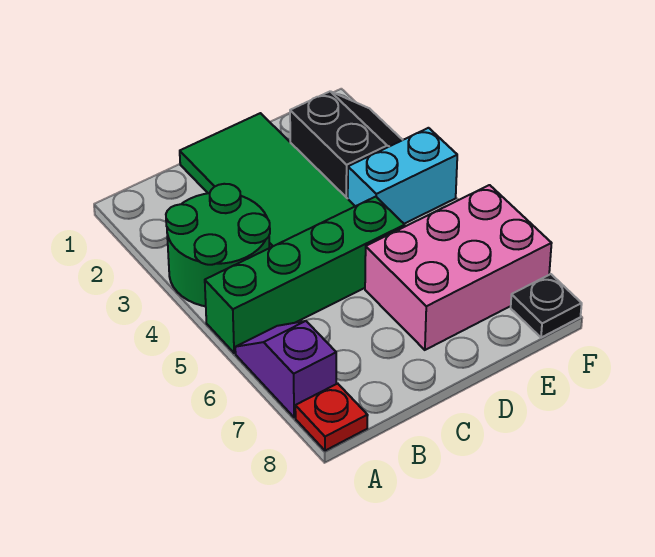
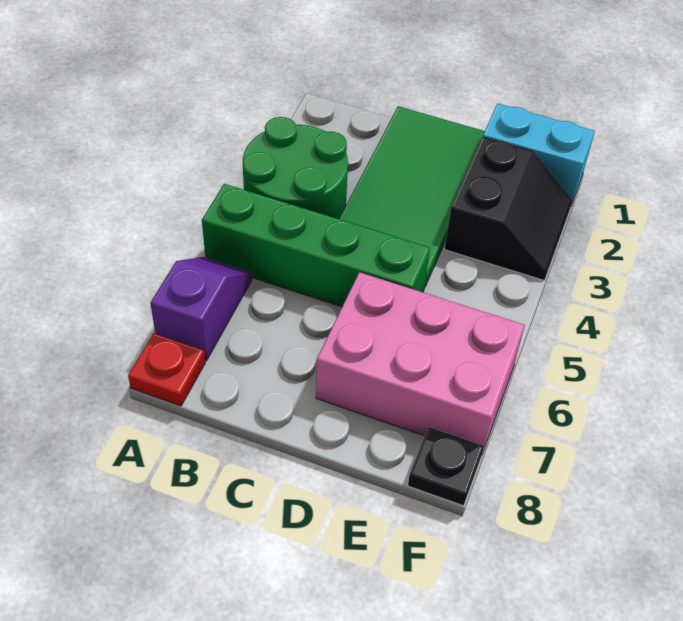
cyan 1x2 brick [348,128,457,224] -> cyan 1x2 brick moved to [483,103,595,203]

